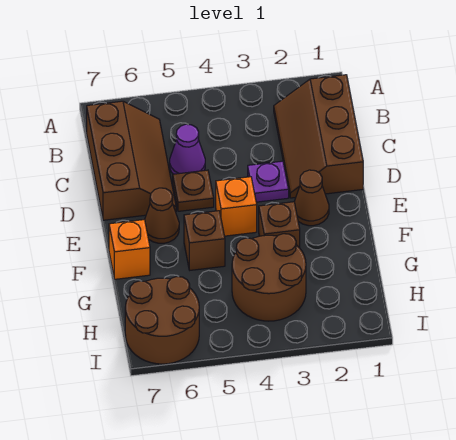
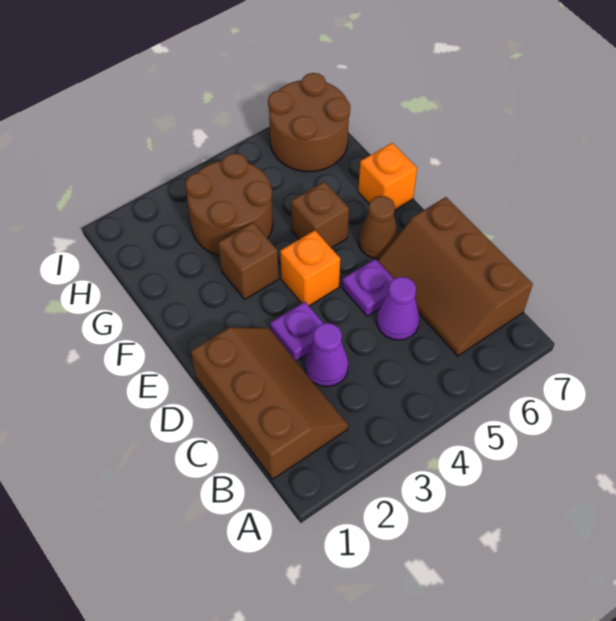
none -> purple 1x1 cone [305,323,348,387]
brown 1x1 plate [173,170,214,211] -> purple 1x1 plate [342,259,394,316]
brown 1x1 cone [294,170,329,226] -> none

